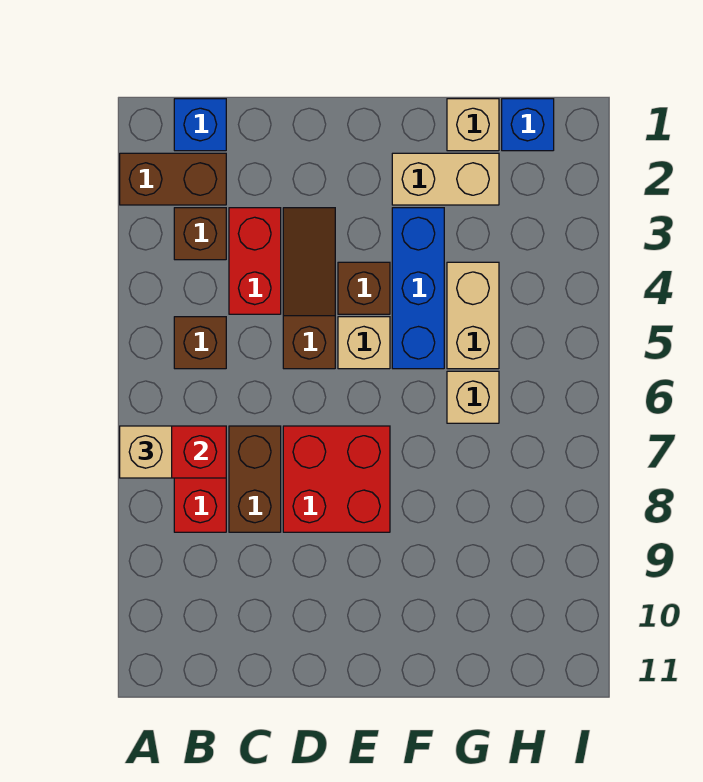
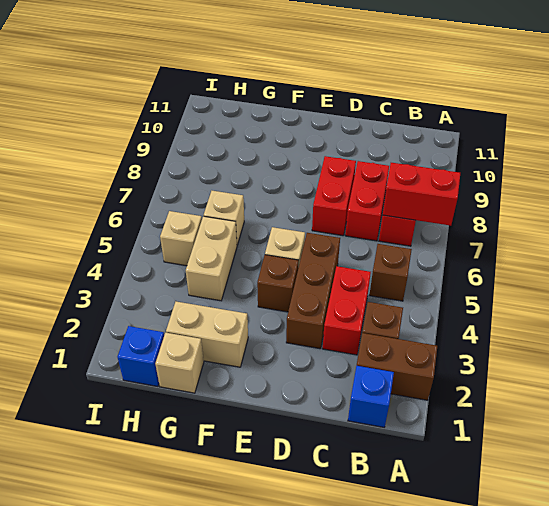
tan 1x1 brick [120,426,172,478] -> tan 1x1 brick moved to [160,211,202,266]
brown 1x2 brick [229,426,281,532] -> red 1x2 brick [345,161,389,241]
brown 1x3 slope [283,208,335,369] -> brown 1x3 brick [286,233,340,349]
red 2x2 brick [283,426,390,532] -> red 1x2 brick [312,156,356,236]
blue 1x3 brick [392,208,444,369] -> none

